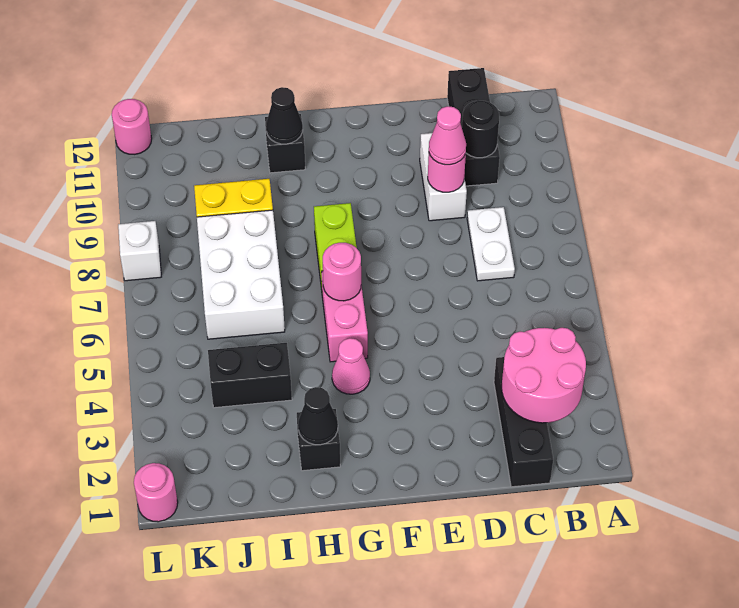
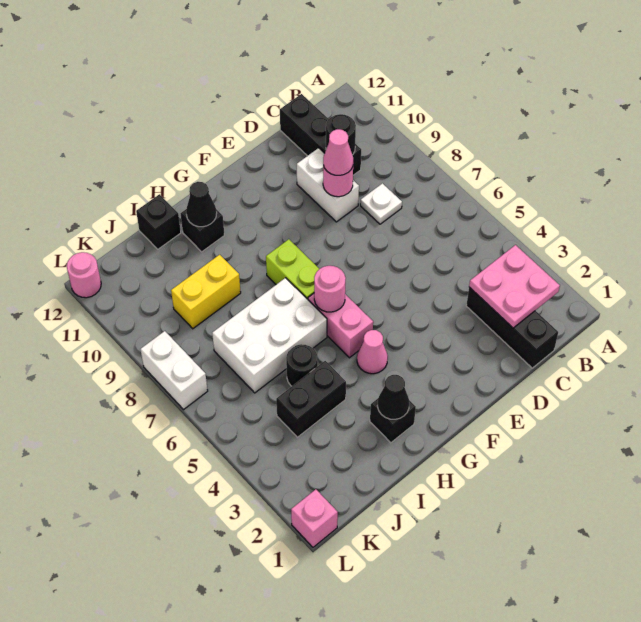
pink 2x2 round brick [502,328,586,423] -> pink 2x2 plate [469,245,560,328]
white 1x2 plate [467,207,515,281] -> white 1x1 plate [360,183,402,224]
none -> black 1x1 round brick [286,344,318,386]
white 2x3 brick [197,210,285,339] -> white 2x3 brick turned to [212,278,327,393]
none -> black 1x1 brick [136,194,181,249]
pink 1x1 round brick [134,463,178,522] -> pink 1x1 brick [291,489,338,547]
white 1x1 brick [118,221,161,281] -> white 1x2 brick [140,331,208,409]

